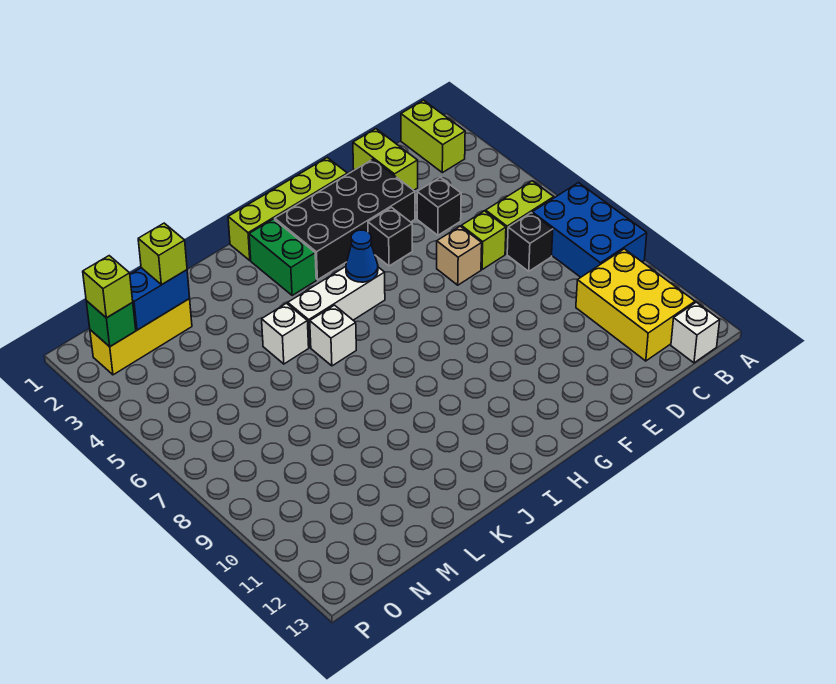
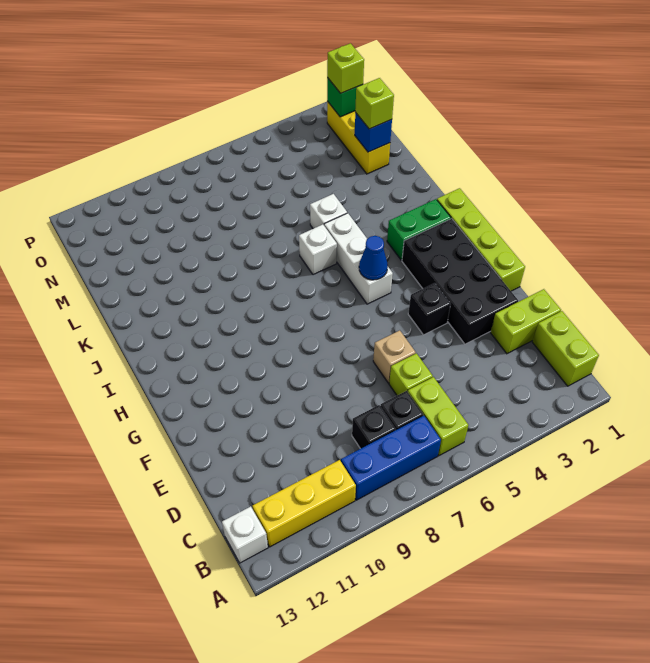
blue 2x3 brick [532,183,647,277] -> blue 1x3 brick [341,416,441,500]
lime 1x2 brick [401,100,465,173] -> lime 1x2 brick turned to [532,311,599,386]
yellow 2x3 brick [576,249,695,361] -> yellow 1x3 brick [252,460,356,547]
black 1x1 brick [417,177,461,235] -> black 1x1 brick moved to [352,405,396,449]
blue 1x2 brick [130,268,190,330] -> blue 1x1 brick [355,112,392,152]

